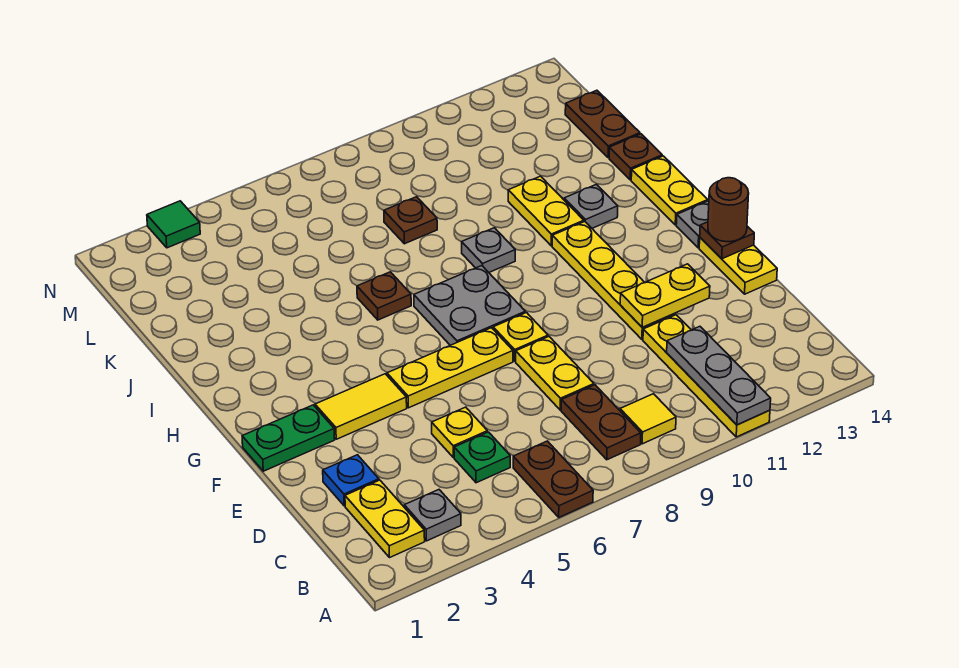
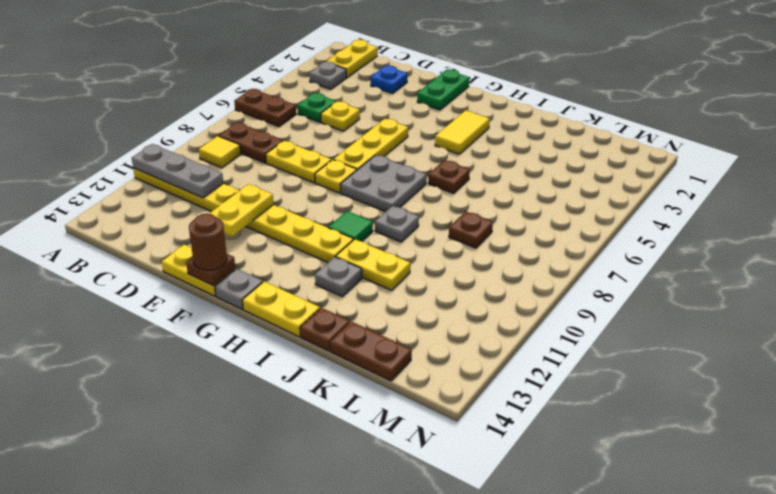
yellow 1x2 plate [345,480,425,558] -> yellow 1x2 plate turned to [326,40,377,78]
yellow 1x2 tile [315,374,407,439] -> yellow 1x2 tile moved to [435,110,490,154]
green 1x1 tile [147,201,200,248] -> green 1x1 tile moved to [328,211,373,241]

